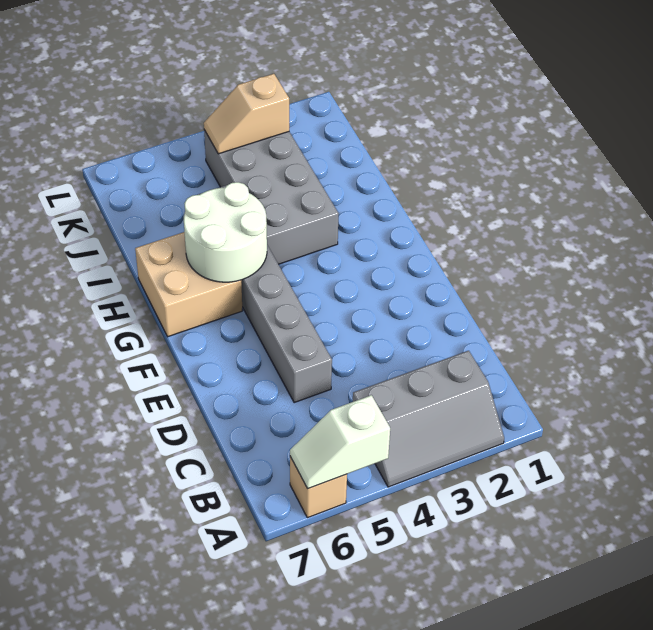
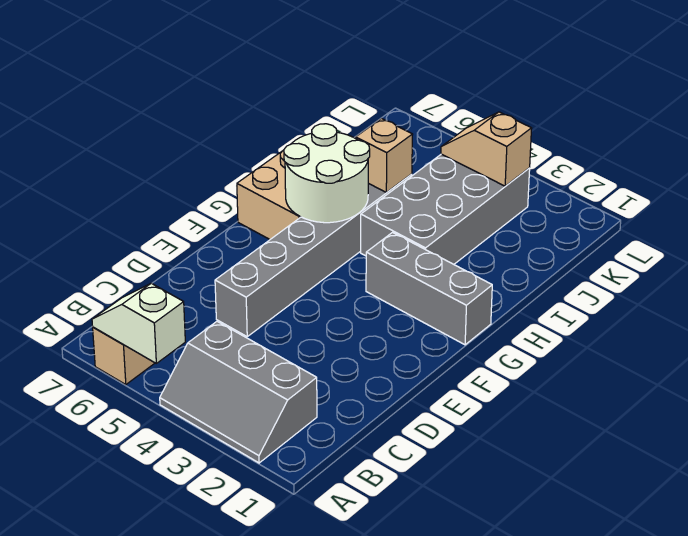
none -> grey 1x3 brick [366,233,492,345]
none -> tan 1x1 brick [356,119,413,193]

